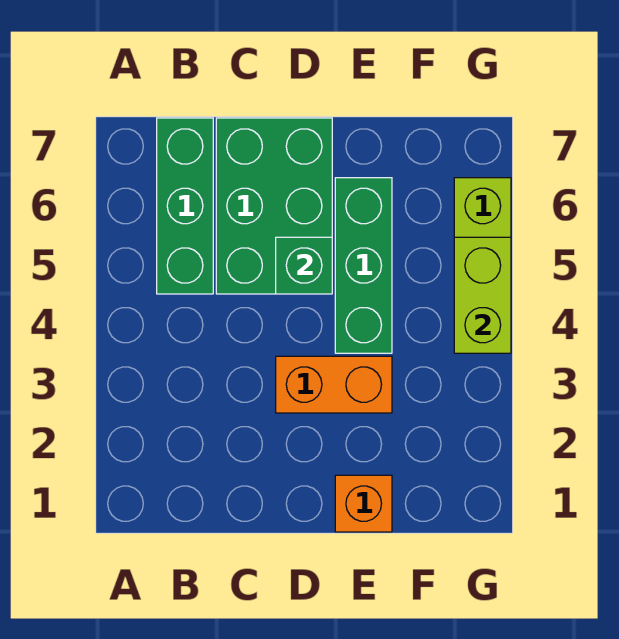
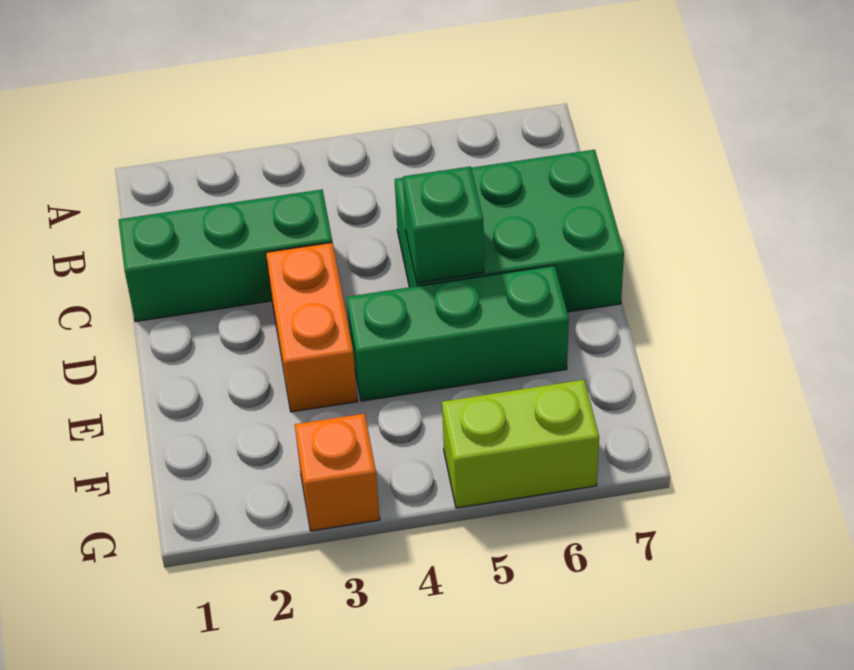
green 1x3 brick [157,118,213,294] -> green 1x3 brick moved to [119,190,332,322]
orange 1x1 brick [335,475,392,532] -> orange 1x1 brick moved to [295,413,380,531]
lime 1x2 brick [454,237,511,353] -> none

